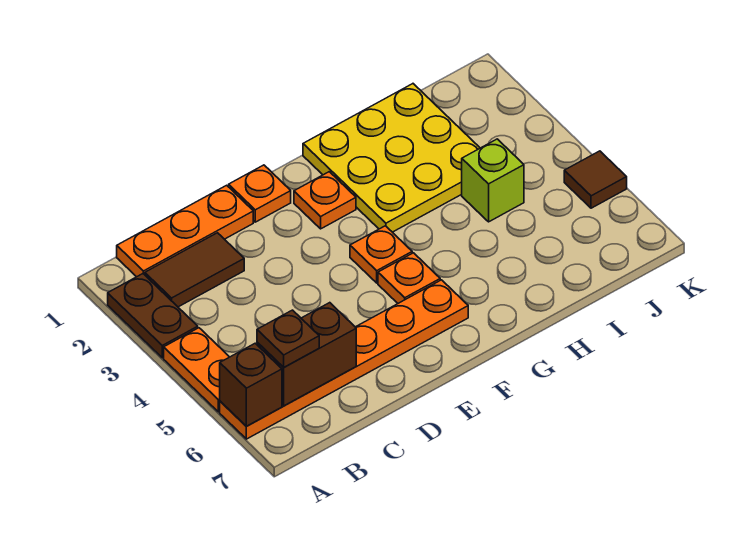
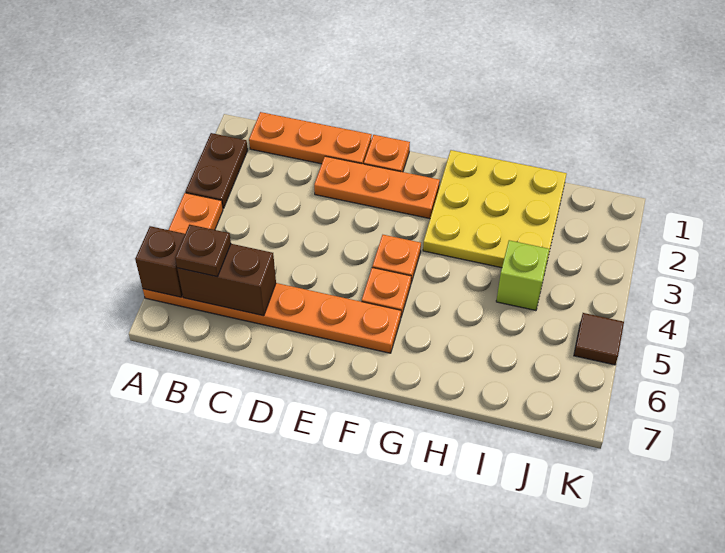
brown 1x2 tile [145,233,244,307] -> none
orange 1x1 plate [294,172,356,229] -> orange 1x3 plate [314,156,440,219]

